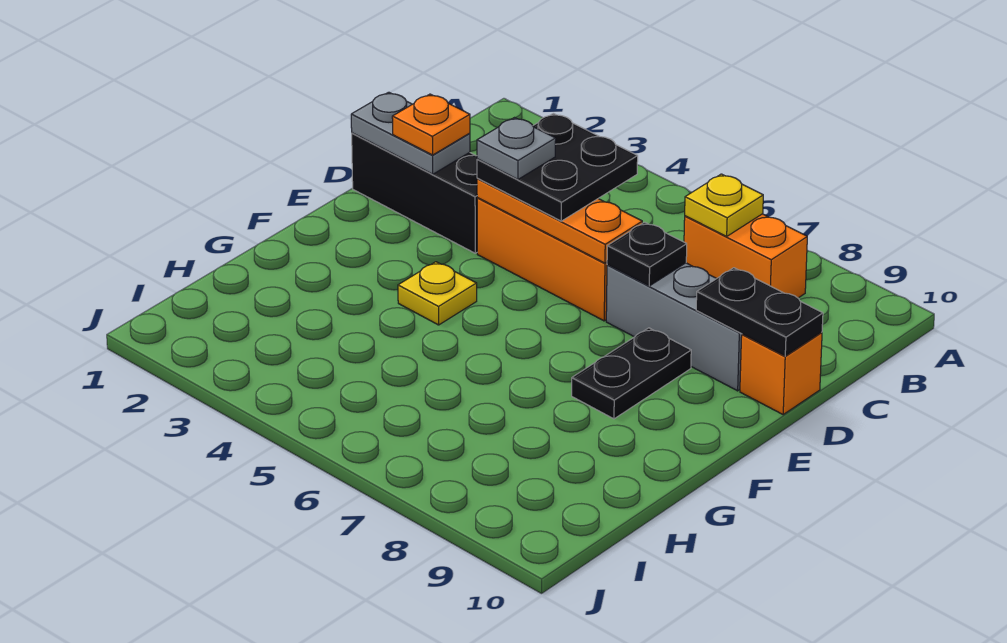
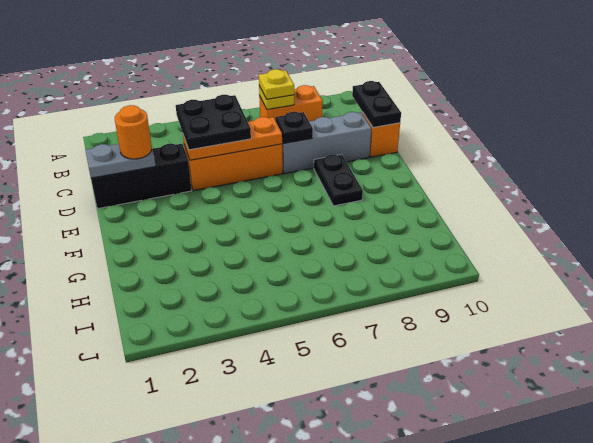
orange 1x1 plate [392,94,470,155] -> orange 1x1 round brick [115,105,152,159]
grey 1x1 plate [477,118,556,179] -> none
black 1x2 plate [696,268,823,356] -> black 1x2 plate turned to [352,81,401,128]
yellow 1x1 plate [398,262,477,325] -> yellow 1x1 plate moved to [259,69,294,99]

